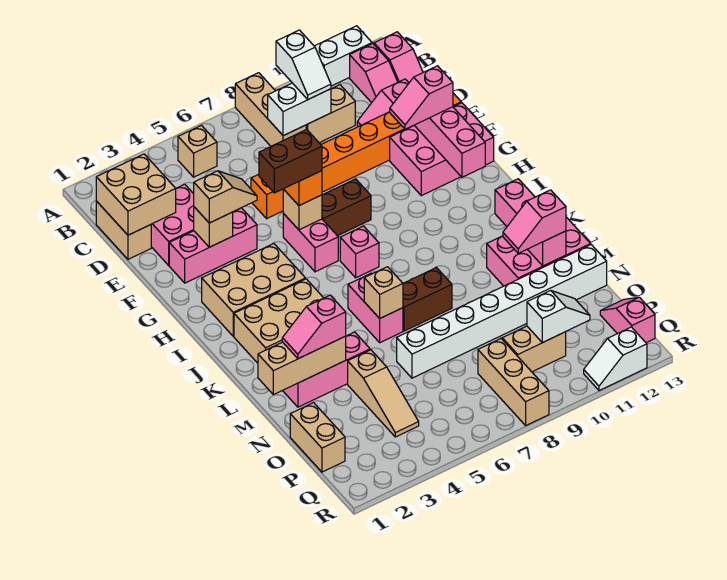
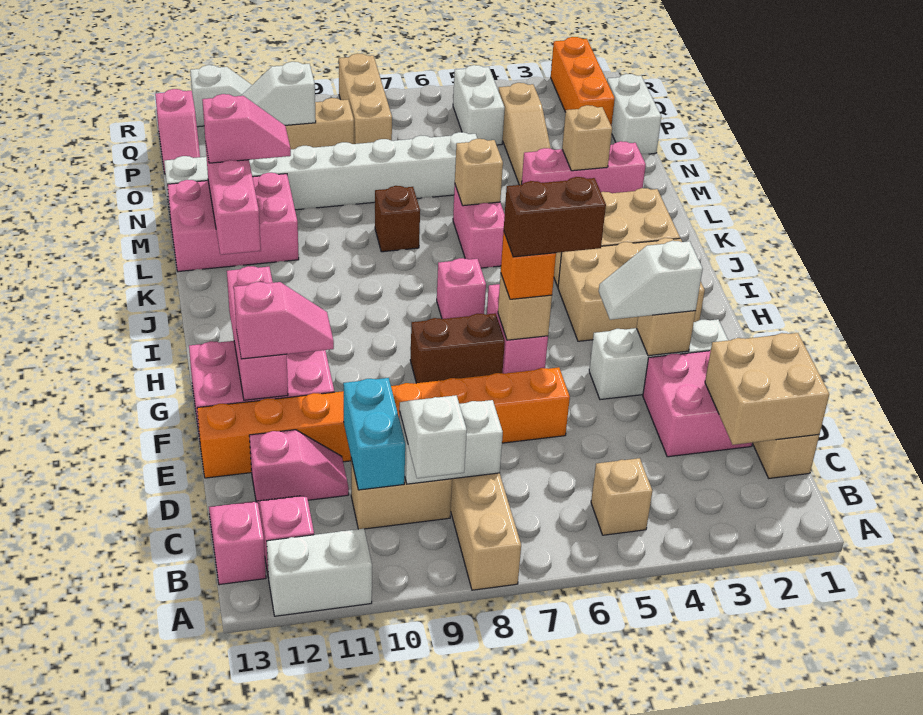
none -> cyan 1x2 brick [343,378,405,490]
pink 1x3 brick [169,208,257,283] -> white 1x3 brick [589,319,728,400]
tan 1x2 slope [194,171,257,223] -> white 1x2 slope [599,241,703,320]
brown 1x2 brick [403,268,452,331] -> brown 1x1 brick [375,186,420,252]
tan 1x3 brick [258,336,346,395] -> tan 1x1 brick [562,105,612,171]
pink 1x2 slope [282,295,346,359] -> none
tan 1x3 slope [348,350,419,437] -> tan 1x3 slope turned to [498,83,551,185]
tan 1x2 brick [290,403,345,472] -> white 1x2 brick [607,74,661,154]
none -> orange 1x3 brick [551,37,615,126]
none -> white 1x2 brick [453,65,505,145]

